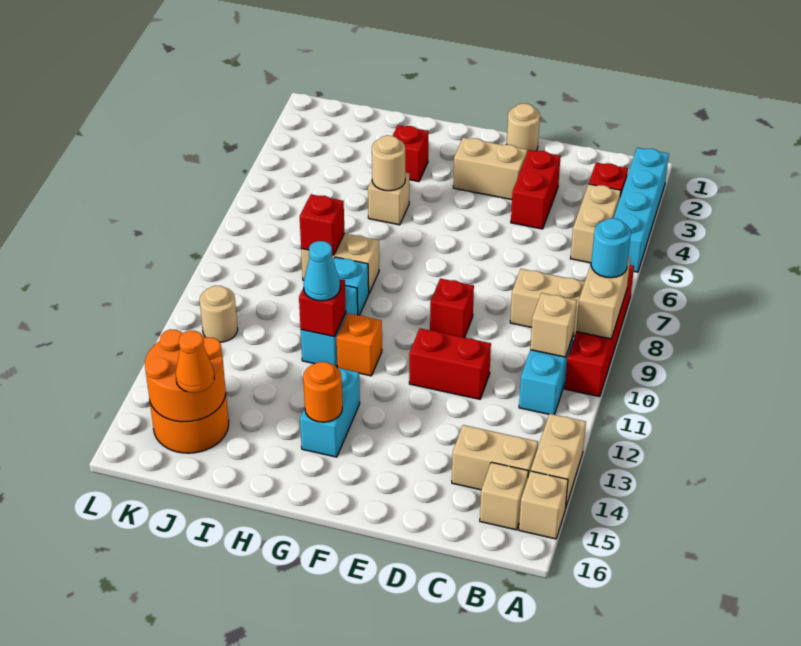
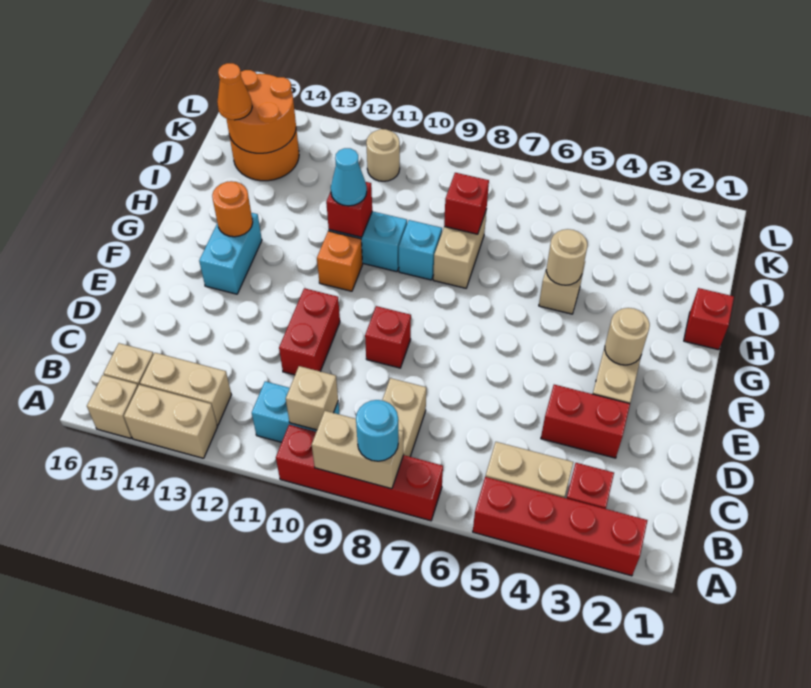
cyan 1x4 brick [614,148,669,272] -> red 1x4 brick [473,477,648,576]
tan 1x2 brick [452,425,538,490] -> tan 1x2 brick turned to [140,353,231,425]
tan 1x1 round brick [507,104,540,153] -> tan 1x1 round brick moved to [605,308,650,365]
cyan 1x2 brick [300,368,360,457] -> cyan 1x2 brick turned to [199,213,262,294]
red 1x1 brick [393,125,429,182] -> red 1x1 brick moved to [684,288,734,350]

